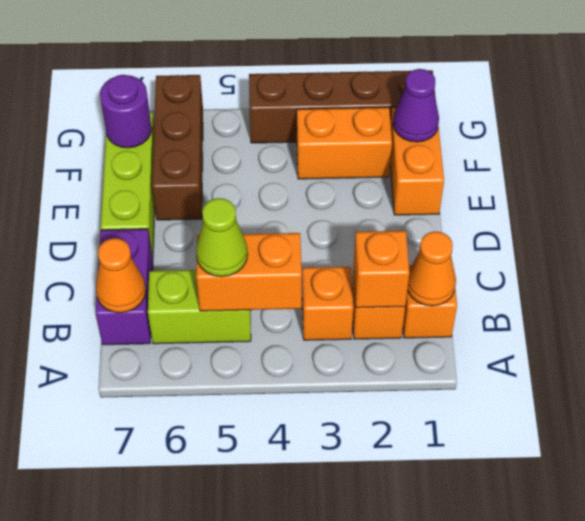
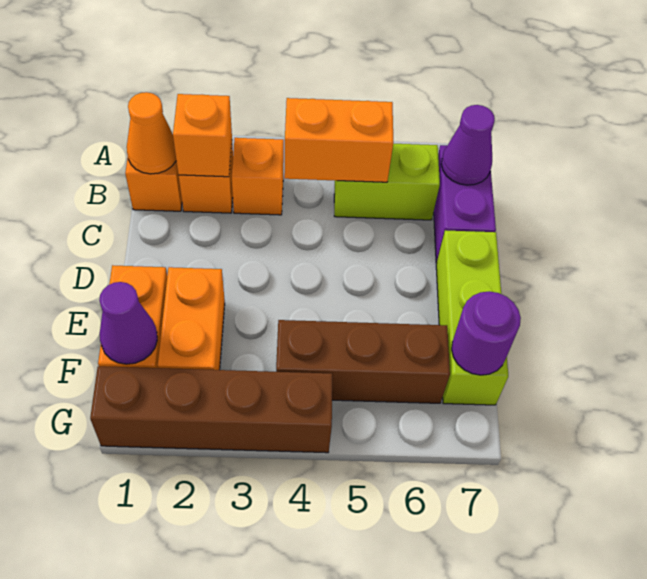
lime 1x1 cone [196,198,248,277] -> none
orange 1x1 cone [96,238,146,313] -> purple 1x1 cone [441,105,495,185]
brown 1x3 brick [152,75,203,220] -> brown 1x3 brick turned to [276,320,450,403]
orange 1x2 brick [297,107,392,179] -> orange 1x2 brick turned to [158,267,225,370]

